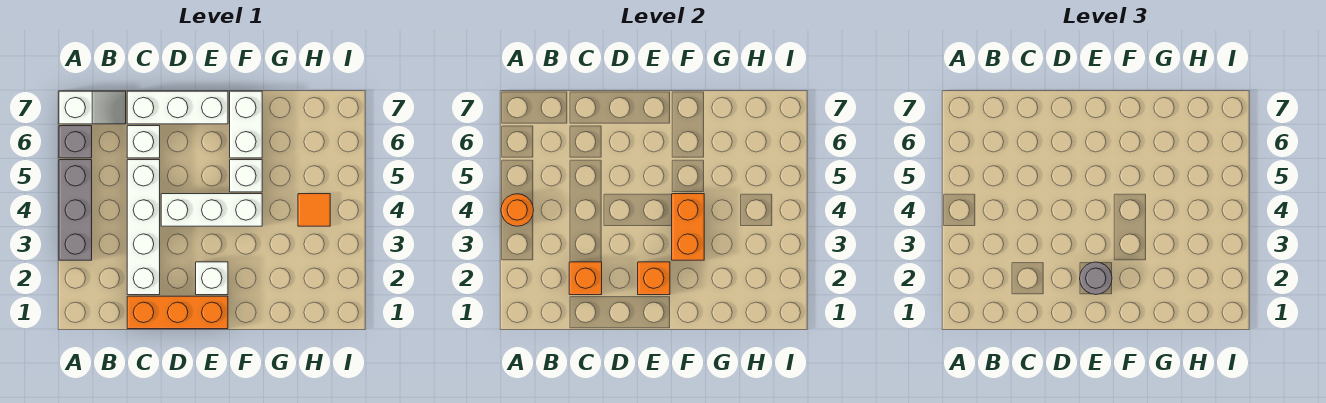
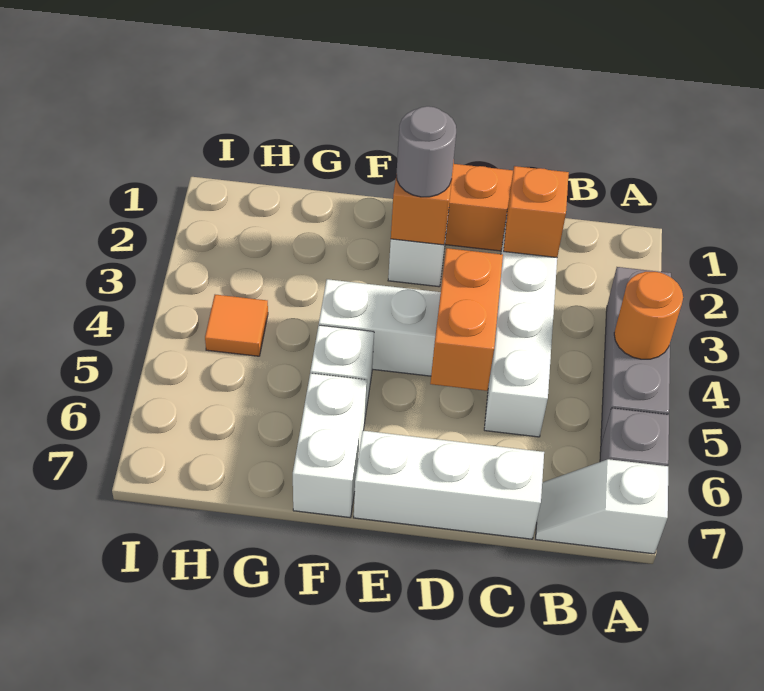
white 1x1 brick [127,126,160,158] -> none
orange 1x2 brick [672,194,704,260] -> orange 1x2 brick moved to [430,248,503,391]

